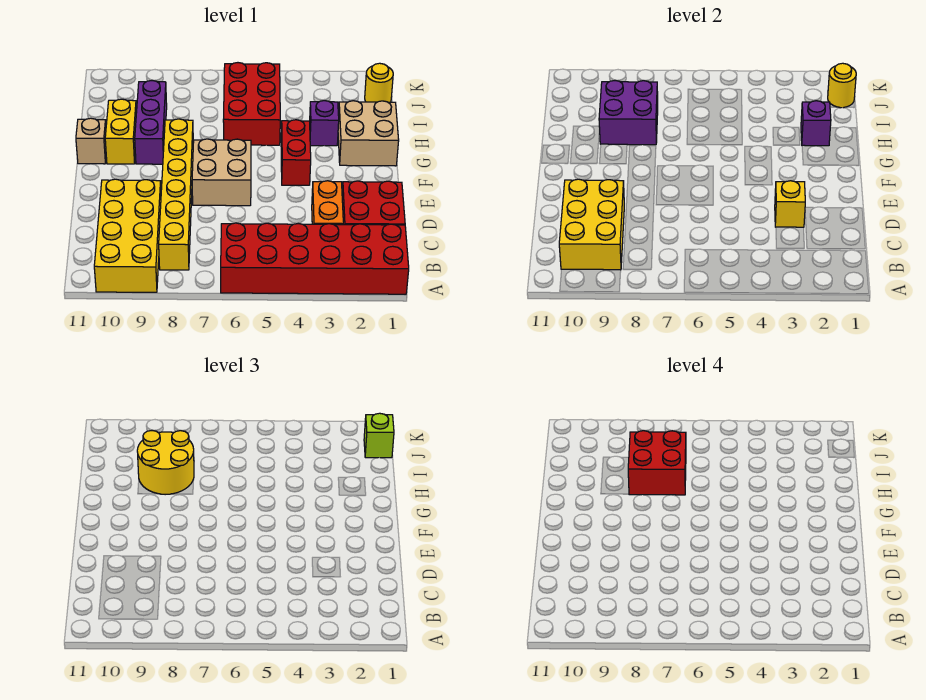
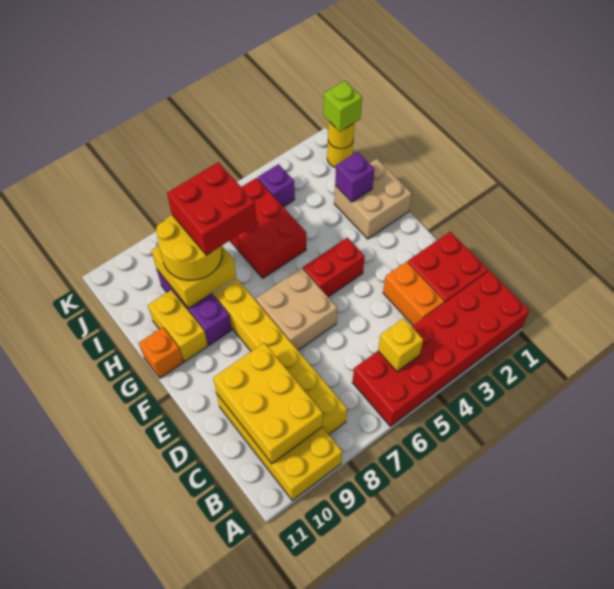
yellow 1x1 brick [775,181,805,227] -> yellow 1x1 brick moved to [378,318,423,372]
red 1x2 brick [281,120,311,185] -> red 1x2 brick turned to [303,238,365,297]
tan 1x1 brick [76,118,106,164] -> orange 1x1 brick [139,327,183,378]
purple 1x1 brick [310,101,339,146] -> purple 1x1 brick moved to [258,164,295,207]
purple 2x2 brick [599,81,658,145] -> yellow 2x2 brick [151,246,236,308]

